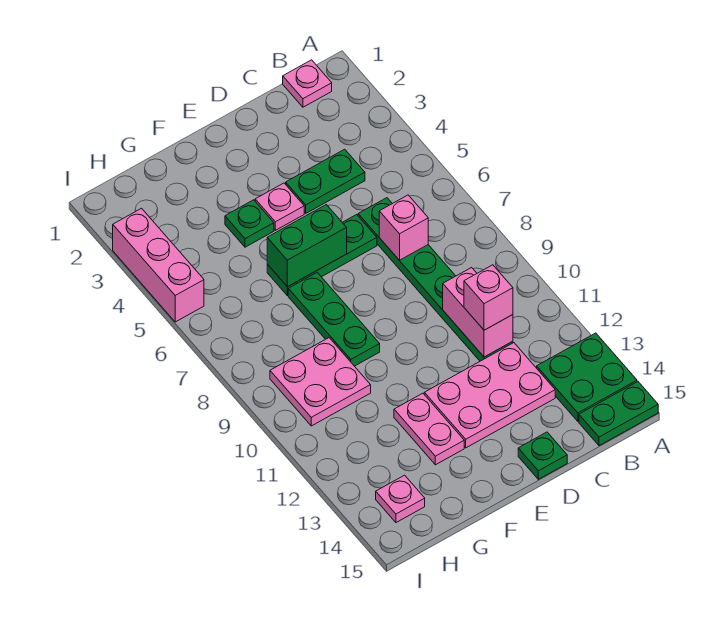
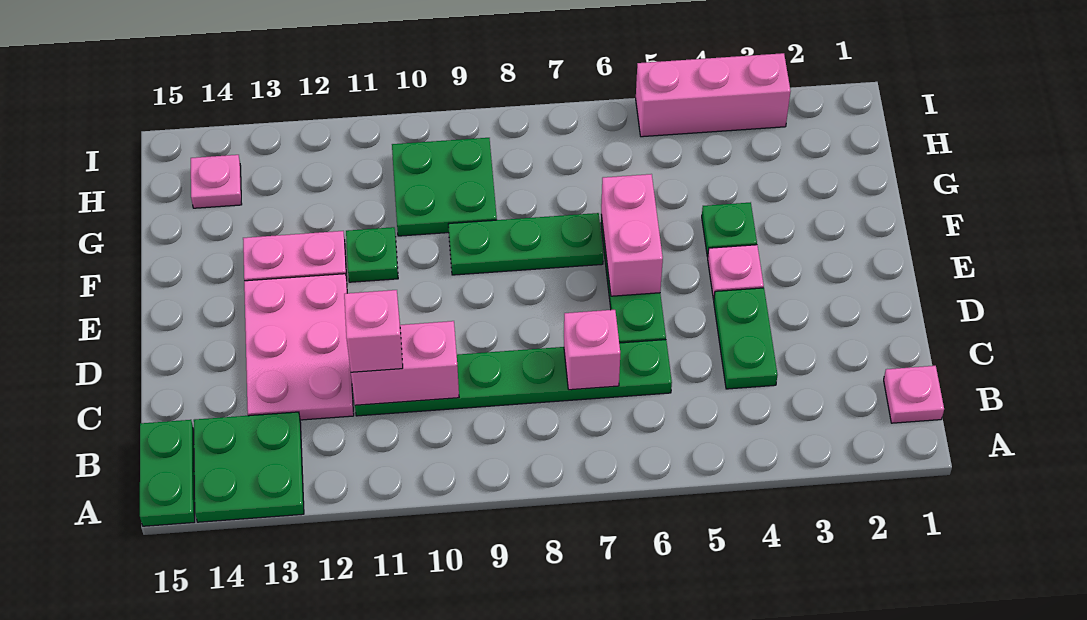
green 1x1 plate [518,432,567,479] -> green 1x1 plate moved to [346,227,398,282]
green 1x2 brick [267,205,347,287] -> pink 1x2 brick [601,174,663,296]
pink 2x2 plate [270,338,371,426] -> green 2x2 plate [392,138,497,236]

